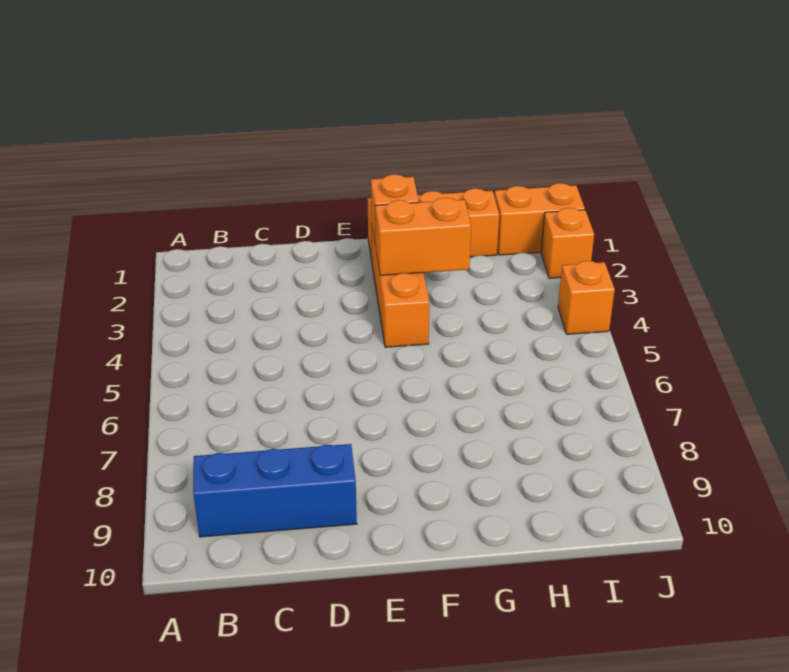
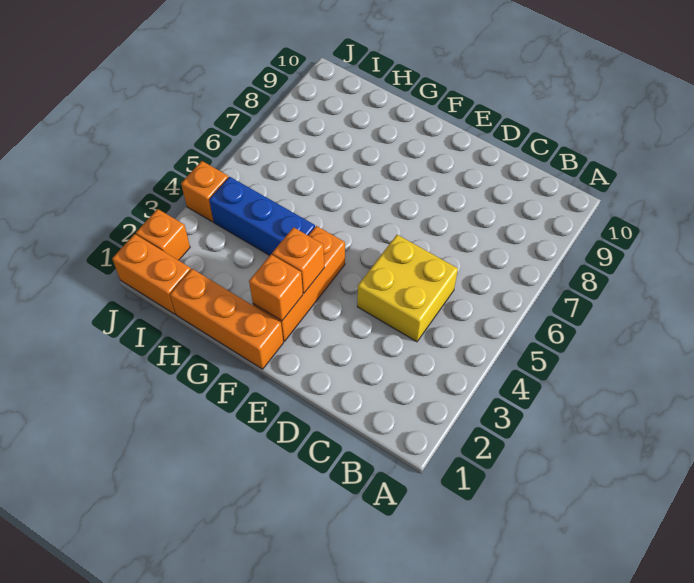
blue 1x3 brick [193,444,357,537] -> blue 1x3 brick moved to [209,177,315,255]
none -> yellow 2x2 brick [357,235,458,342]
orange 1x2 brick [375,198,471,275] -> orange 1x1 brick [272,227,324,293]

